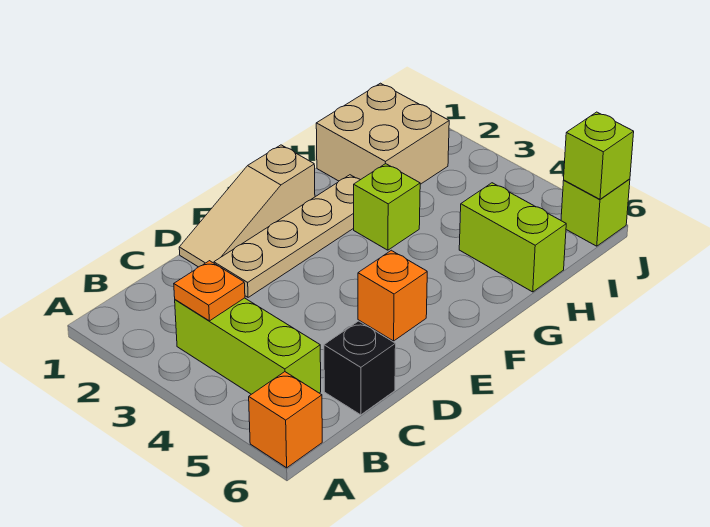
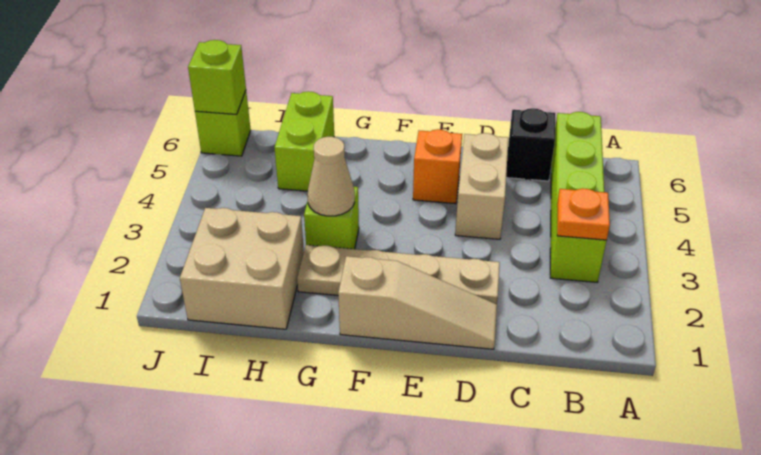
orange 1x1 brick [249,372,322,468] -> none
lime 1x3 brick [175,298,321,394] -> lime 1x4 brick [550,112,607,282]
none -> tan 1x2 brick [455,133,508,239]
none -> tan 1x1 cone [308,137,355,216]

